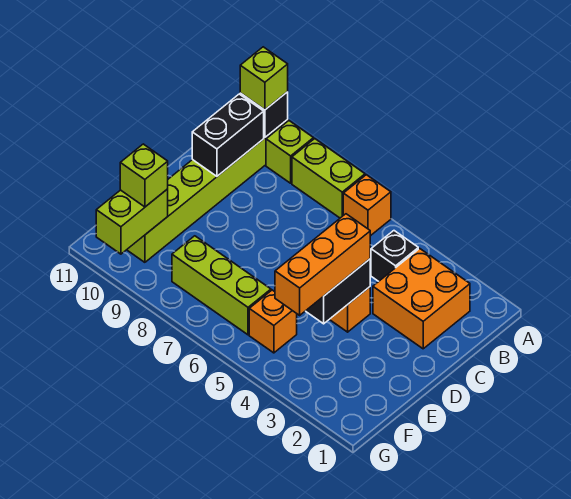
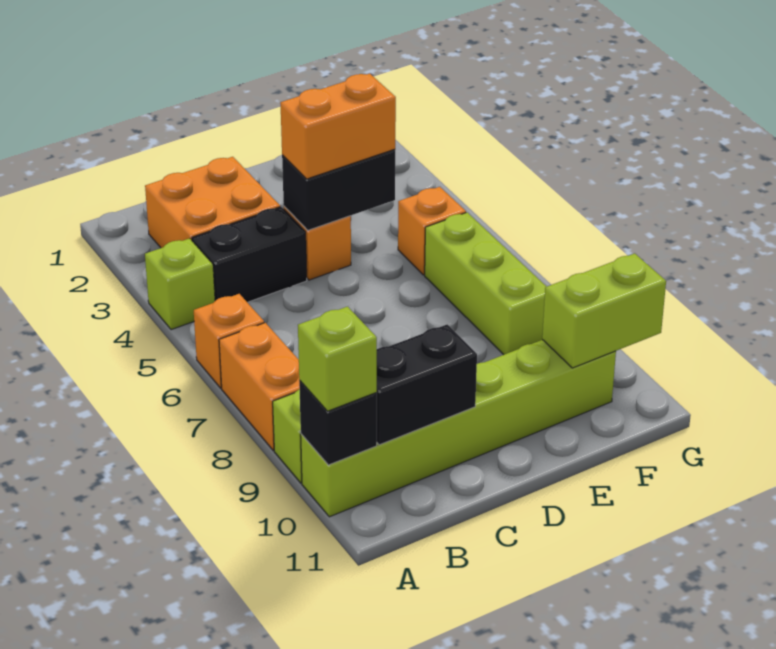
lime 1x2 brick [292,139,365,218] -> orange 1x2 brick [219,323,300,450]
black 1x1 brick [371,231,418,281] -> black 1x2 brick [192,207,307,302]
orange 1x3 brick [275,214,370,315] -> orange 1x2 brick [280,74,396,179]
lime 1x1 brick [120,144,168,207] -> lime 1x1 brick moved to [145,238,215,330]

